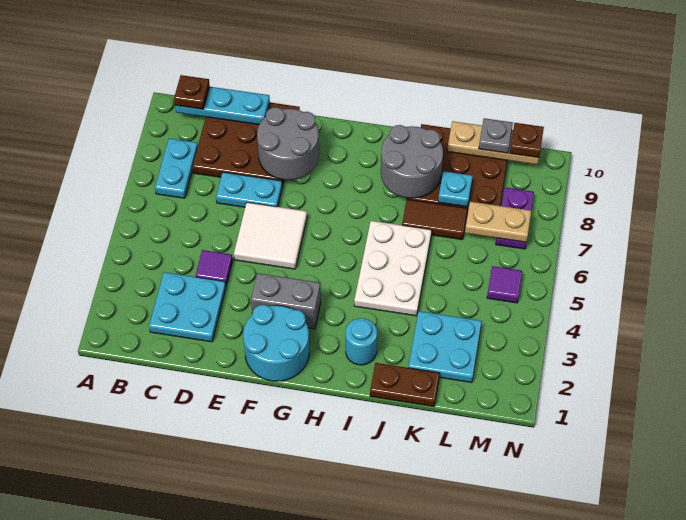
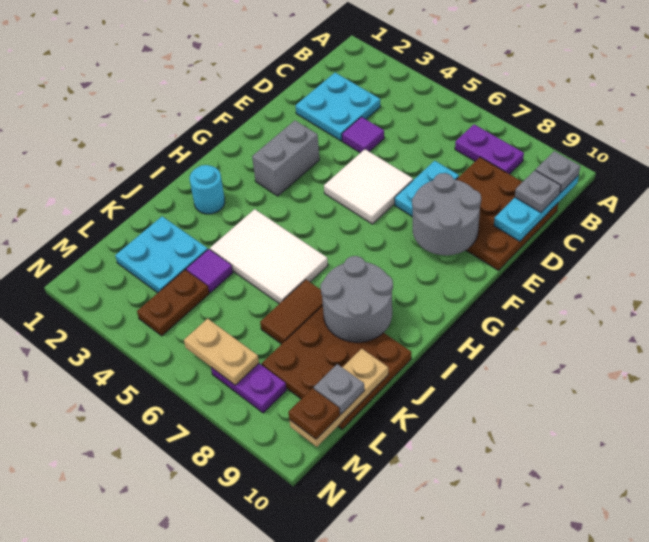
cyan 1x2 plate [155,138,198,198] -> purple 1x2 plate [455,124,524,174]
brown 1x1 plate [174,75,210,109] -> grey 1x1 plate [536,151,580,193]
none -> grey 1x1 plate [515,170,561,212]
cyan 2x2 round brick [243,305,309,381] -> none
white 2x3 plate [354,221,432,316] -> white 2x3 tile [210,209,328,304]
brown 1x2 plate [370,363,439,406] -> brown 1x2 plate moved to [137,270,209,336]
cyan 1x1 plate [438,171,473,207] -> none
tan 1x2 plate [465,202,531,242] -> tan 1x2 plate turned to [184,319,259,385]
purple 1x1 tile [487,266,522,303] -> purple 1x1 tile moved to [186,249,233,293]

